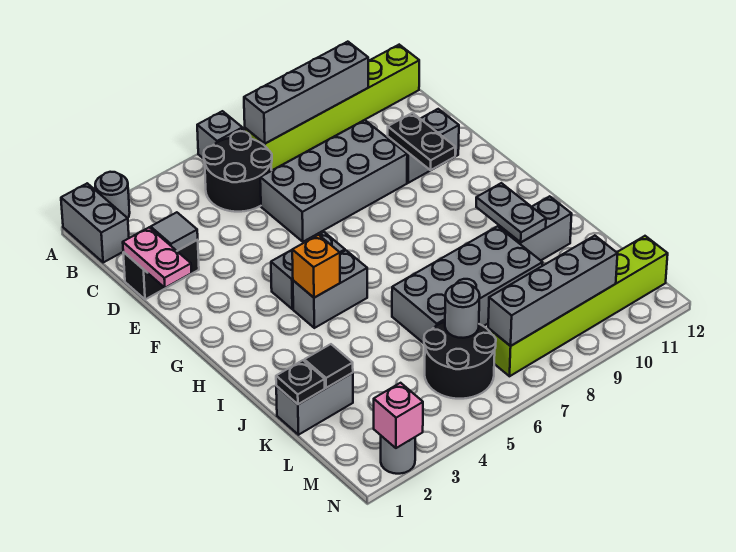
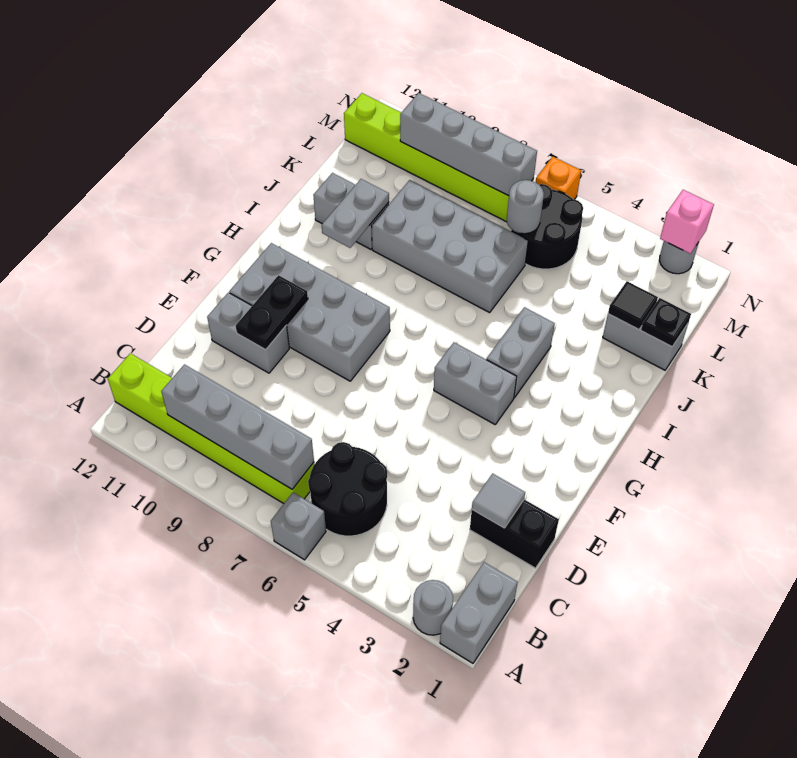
pink 1x2 plate [123,227,191,288] -> none
grey 2x4 brick [260,120,407,242] -> grey 2x4 brick moved to [229,243,390,381]
grey 1x2 brick [293,251,367,328] -> grey 1x2 brick turned to [487,307,555,398]
orange 1x1 brick [292,235,340,298] -> orange 1x1 brick moved to [536,157,581,200]

